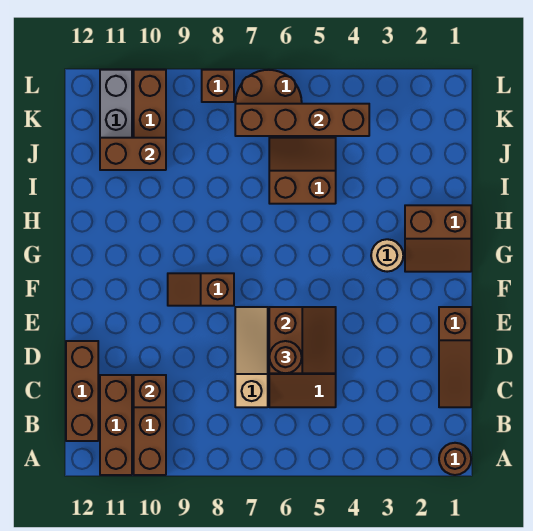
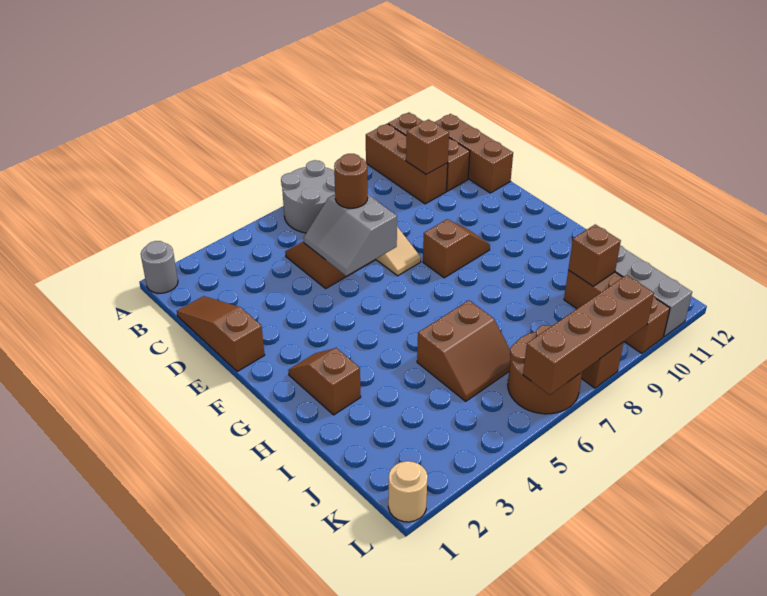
brown 1x1 round brick [439,443,471,475] -> grey 1x1 round brick [141,241,178,293]
none -> grey 2x2 round brick [281,160,335,233]
brown 2x2 slope [269,307,336,373] -> grey 2x2 slope [304,195,397,276]
brown 2x2 slope [405,205,471,272] -> brown 1x2 slope [288,348,361,415]
tan 1x1 round brick [371,239,403,272] -> tan 1x1 round brick moved to [388,461,428,522]
brown 1x2 brick [100,138,166,170] -> brown 1x1 brick [568,224,621,286]
brown 1x4 brick [235,104,369,136] -> brown 1x4 brick moved to [523,275,654,395]

